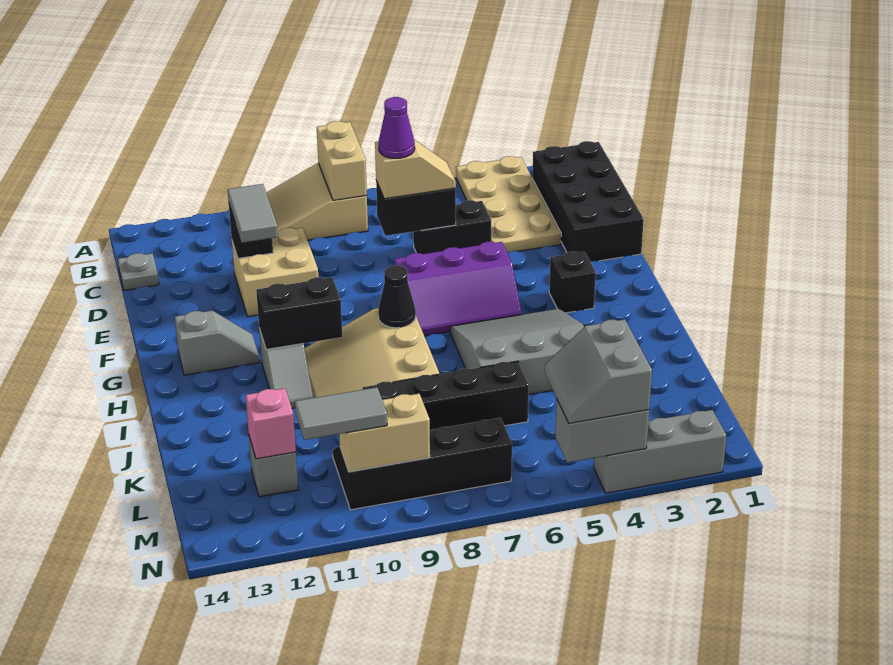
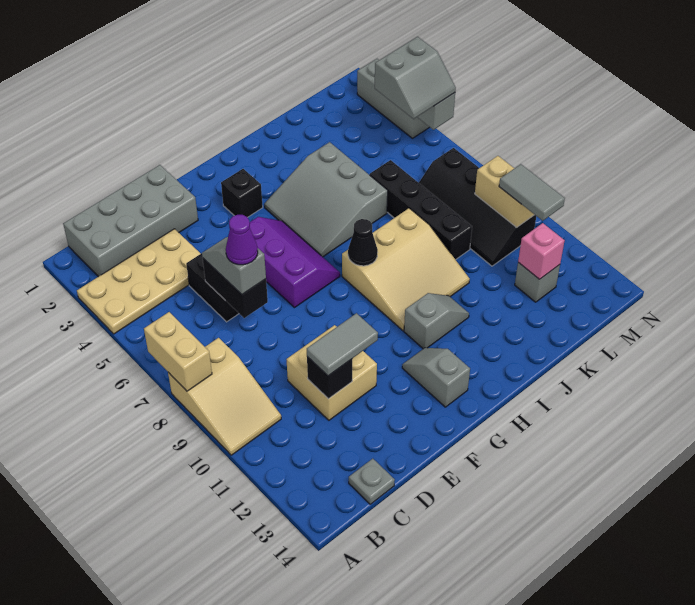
tan 1x2 brick [317,121,367,200] -> tan 1x2 brick turned to [144,312,212,391]
black 2x4 brick [532,141,644,262] -> grey 2x4 brick [63,165,198,277]
tan 1x2 slope [375,139,456,199] -> grey 1x2 slope [202,237,266,294]
black 1x2 brick [256,277,343,349] -> none

